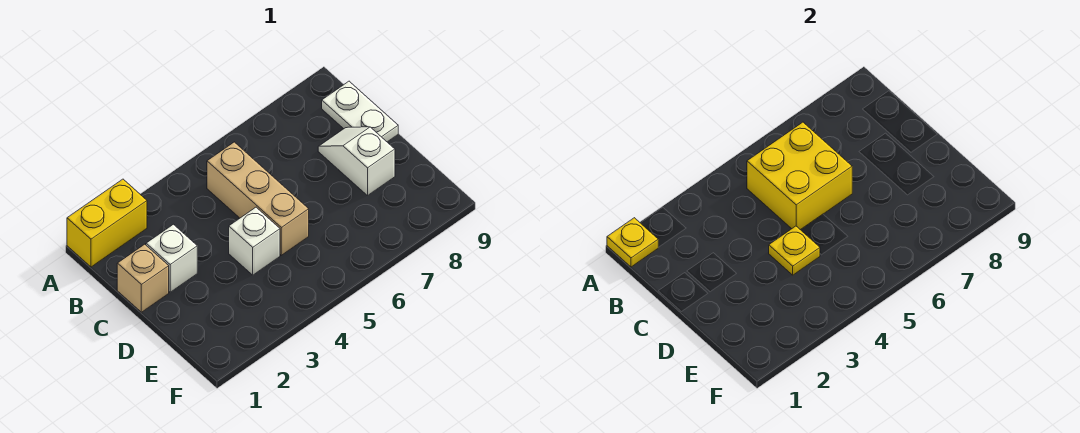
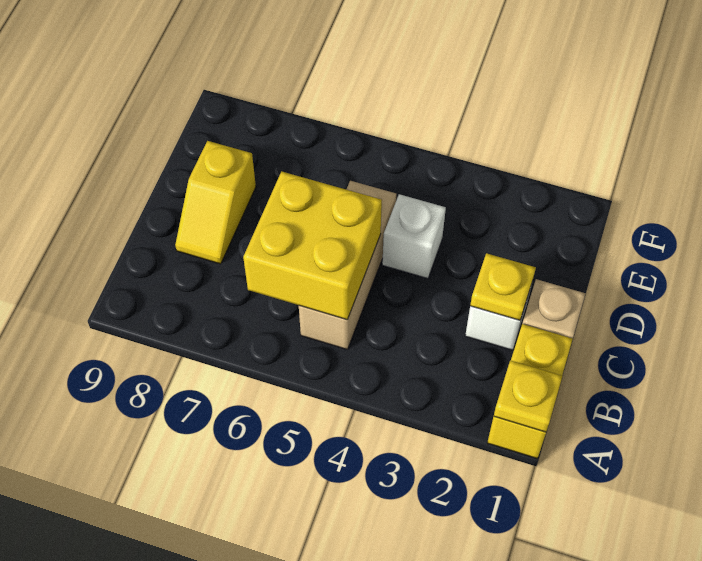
yellow 1x2 brick [67,179,147,267] -> yellow 1x2 brick turned to [487,324,573,458]
white 1x2 plate [322,81,398,142] -> none
white 1x2 slope [318,127,395,196] -> yellow 1x2 slope [175,141,256,264]
yellow 1x1 plate [769,226,820,275] -> yellow 1x1 plate moved to [470,253,536,320]

